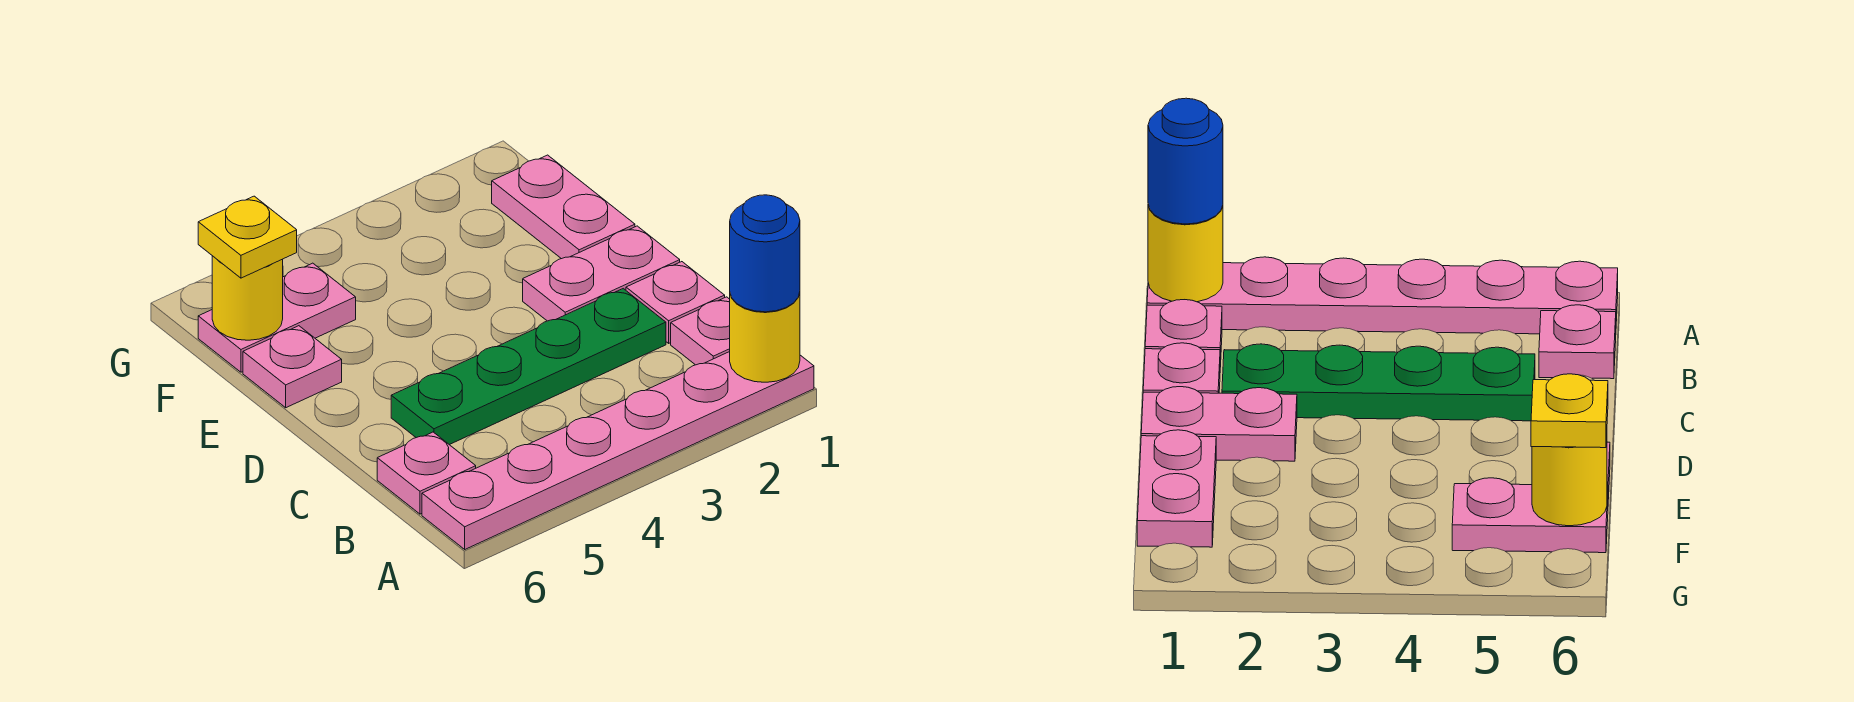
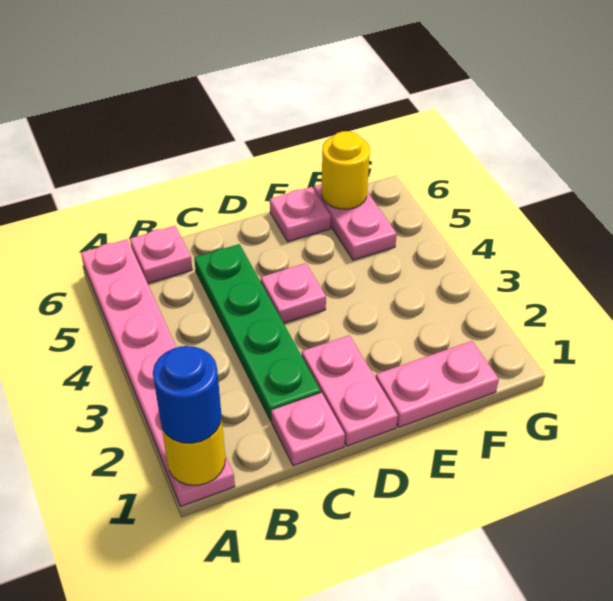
pink 1x1 plate [671,297,730,365] -> pink 1x1 plate moved to [261,263,326,323]
yellow 1x1 plate [198,196,297,278] -> none

